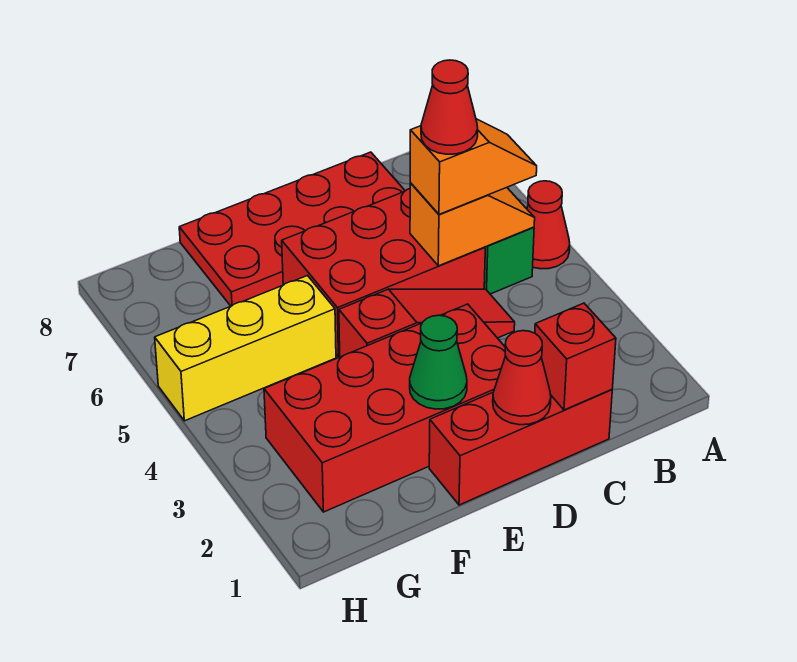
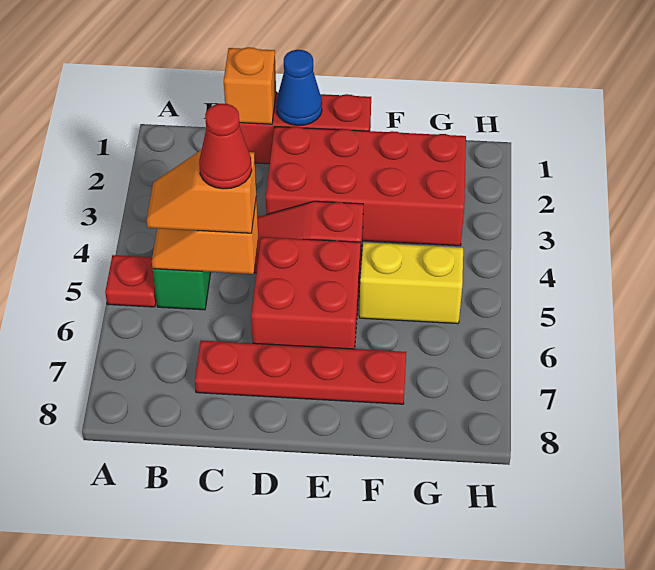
red 1x1 cone [527,181,570,269] -> red 1x1 plate [105,255,156,307]
red 1x1 brick [535,303,616,410] -> orange 1x1 brick [224,47,276,124]
red 2x3 brick [282,189,485,357] -> red 2x2 brick [251,237,361,349]
red 2x4 plate [179,152,405,306] -> red 1x4 plate [195,341,406,404]
red 1x1 cone [493,331,551,425] -> blue 1x1 cone [276,50,322,126]
green 1x1 cone [410,315,467,409] -> none
yellow 1x3 brick [155,276,336,421] -> yellow 1x2 brick [359,242,463,324]

